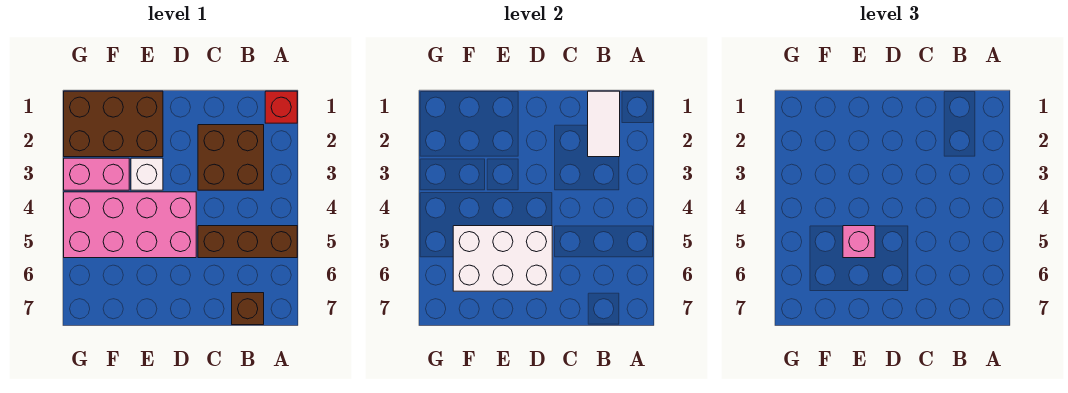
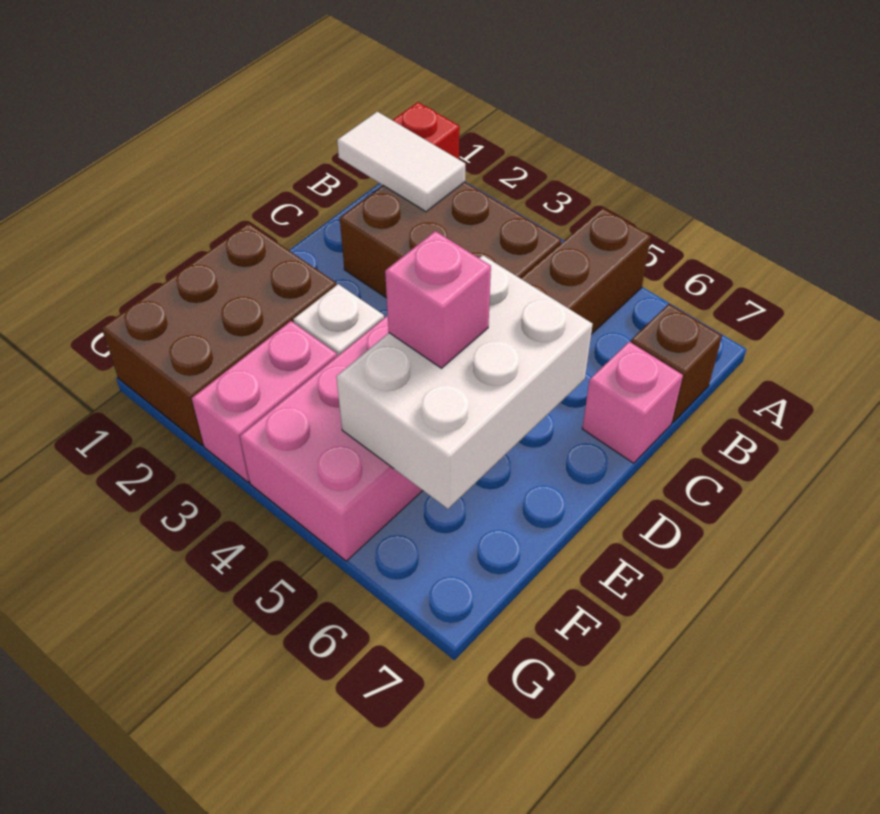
brown 2x2 brick [198,125,264,190] -> brown 2x3 brick [340,182,561,298]
none -> pink 1x1 brick [582,342,683,463]

